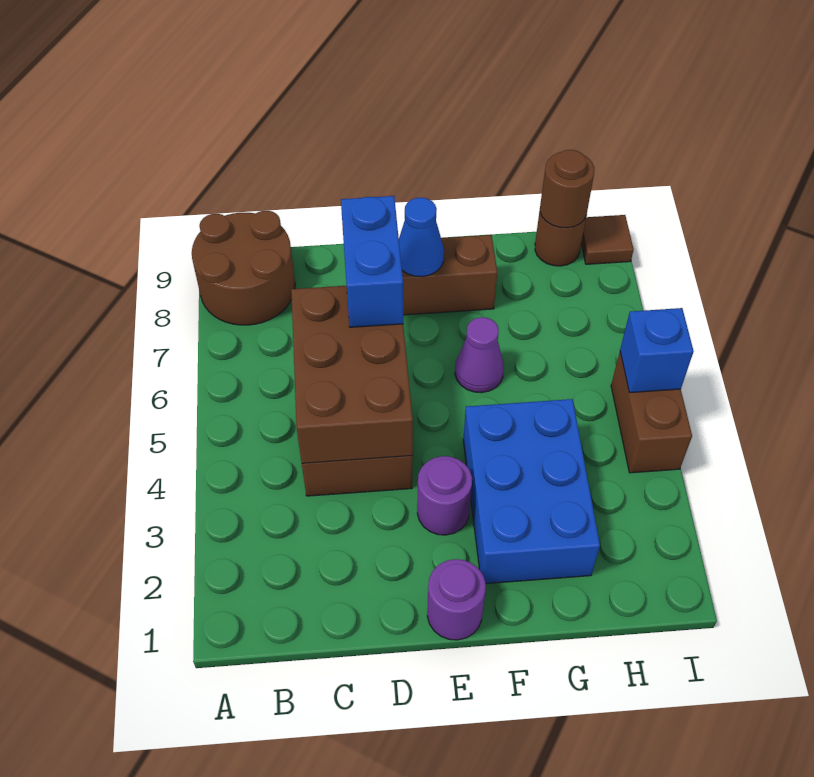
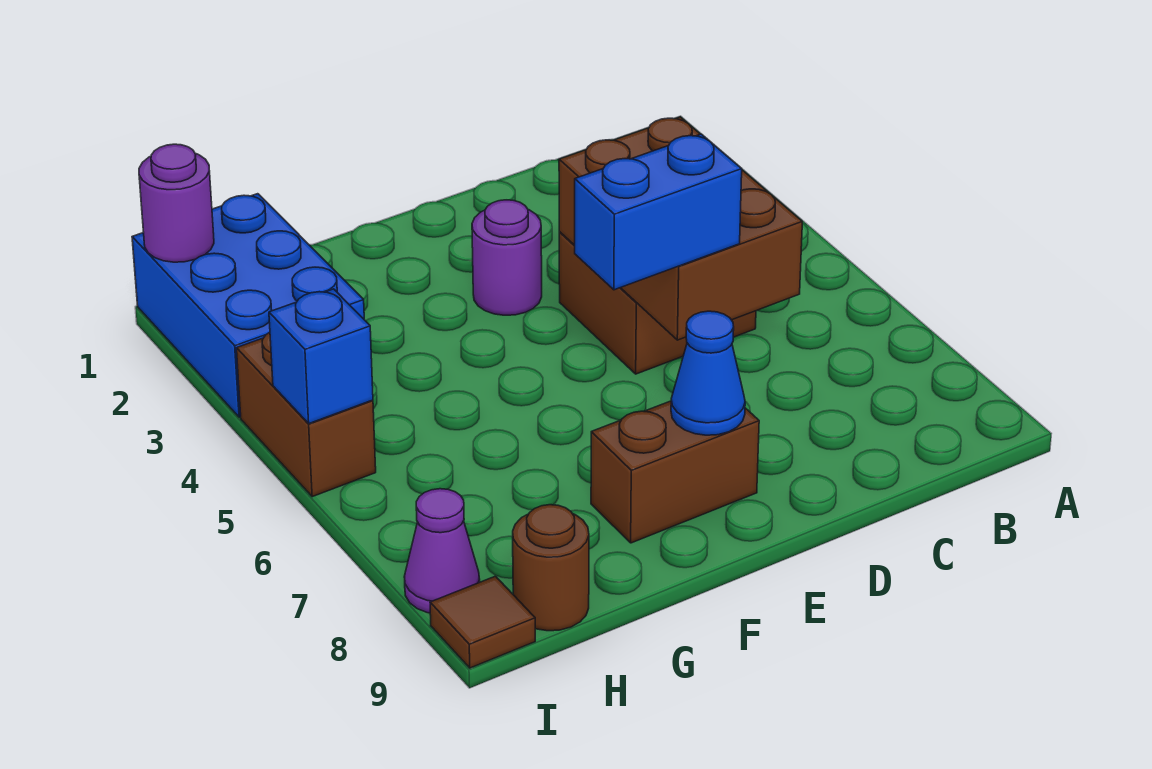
brown 2x2 round brick [192,211,295,325] -> none
blue 1x2 brick [341,196,403,327] -> blue 1x2 brick turned to [575,134,742,290]
purple 1x1 round brick [427,559,486,640] -> purple 1x1 round brick moved to [139,144,214,262]
blue 2x3 brick [463,399,600,584] -> blue 2x3 brick moved to [132,194,364,417]
purple 1x1 cone [455,317,504,393] -> purple 1x1 cone moved to [404,489,480,613]
brown 1x1 round brick [540,150,594,228] -> none

